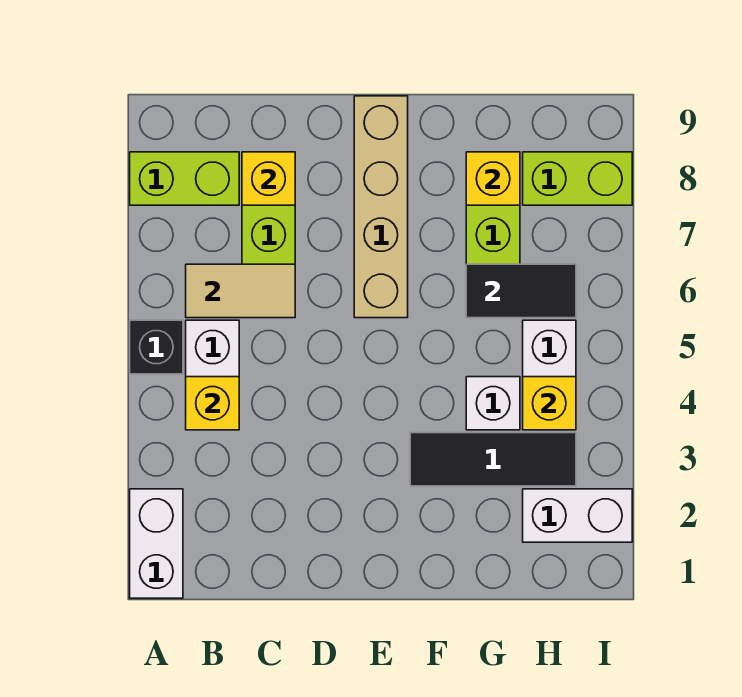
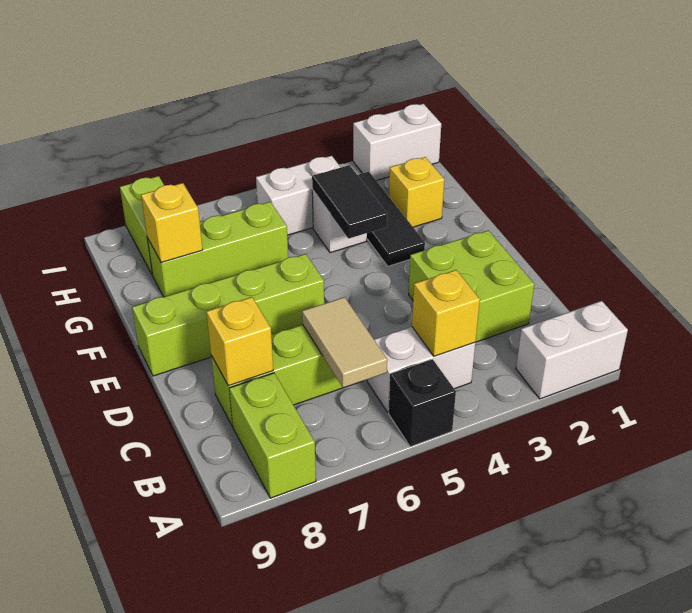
none -> lime 2x2 brick [409,230,534,342]
tan 1x4 brick [354,96,408,318] -> lime 1x4 brick [132,254,324,376]
black 1x2 tile [466,264,576,318] -> black 1x2 tile moved to [312,165,387,239]
white 1x2 brick [523,489,632,542] -> white 1x2 brick turned to [353,104,441,180]
yellow 1x1 brick [523,377,576,430] -> yellow 1x1 brick moved to [389,157,444,227]

